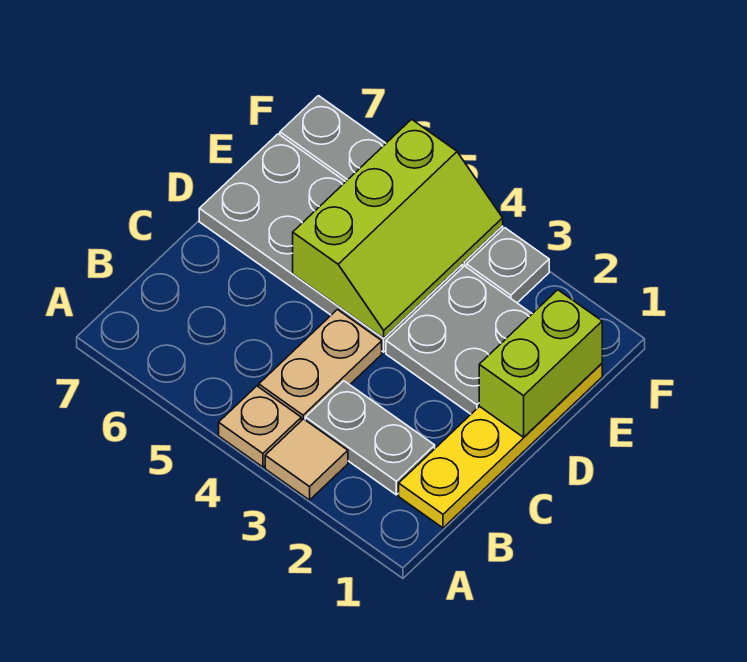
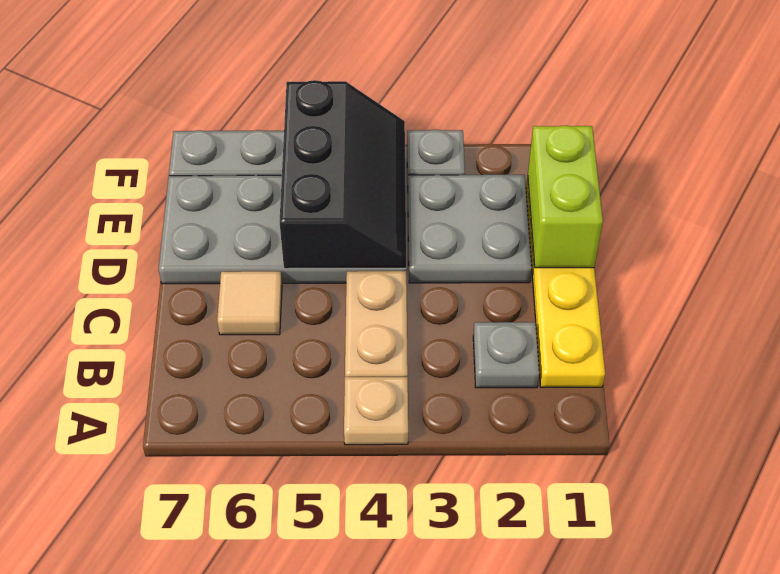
tan 1x1 tile [265,419,348,500] -> tan 1x1 tile moved to [217,271,282,335]
grey 1x2 plate [305,381,435,495] -> grey 1x1 plate [473,322,539,388]
lime 2x3 slope [293,119,503,338] -> black 2x3 slope [280,80,406,269]

